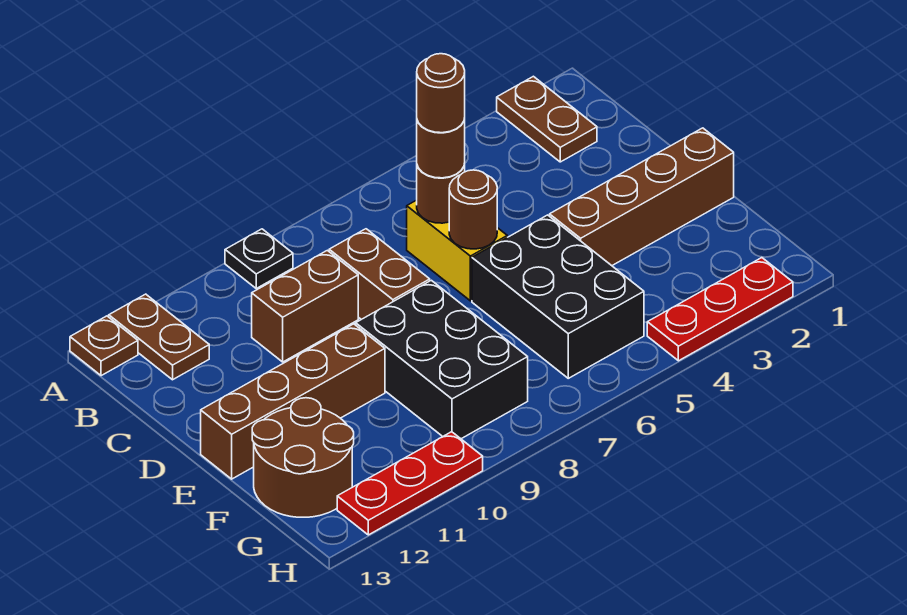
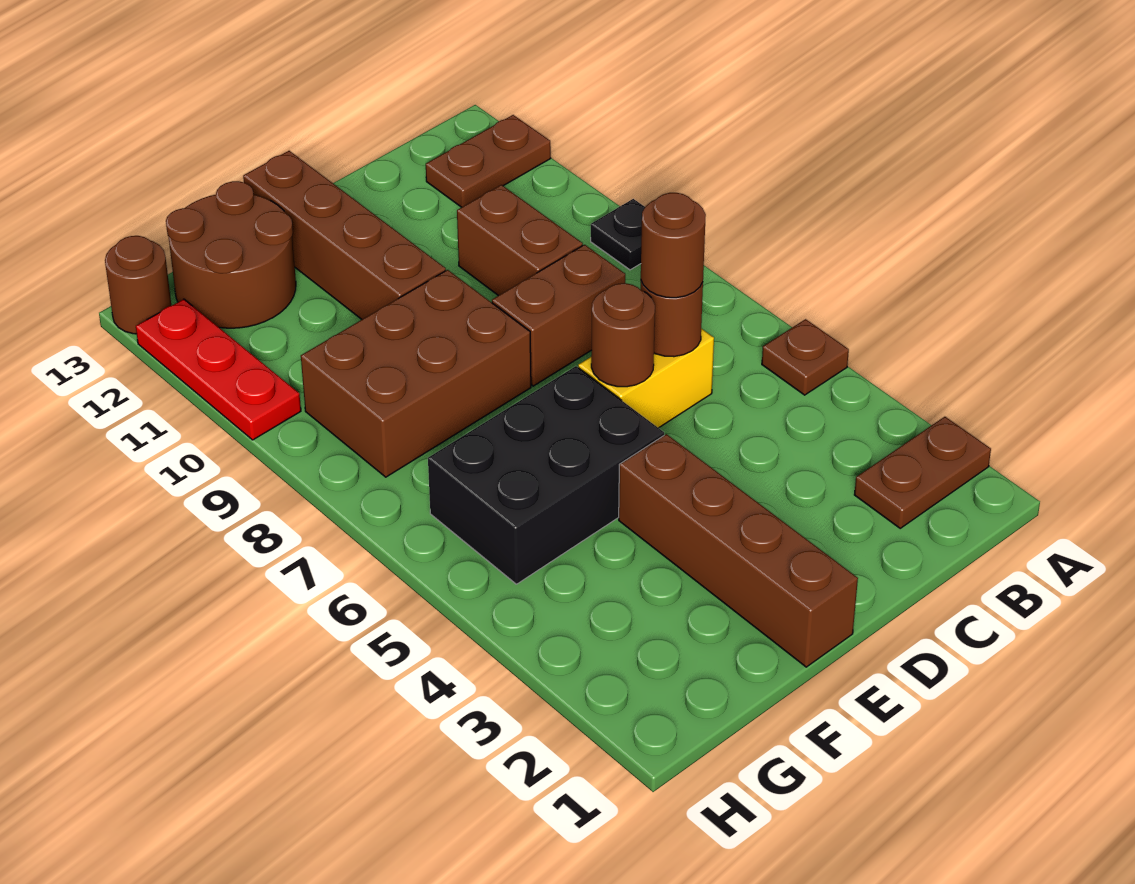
brown 1x1 plate [70,316,138,376] -> brown 1x1 plate moved to [762,319,849,395]
brown 1x1 round brick [417,54,465,133] -> brown 1x1 round brick moved to [105,236,171,334]
black 2x3 brick [356,280,528,439] -> brown 2x3 brick [301,270,531,477]
red 1x3 plate [647,258,793,361] -> none

